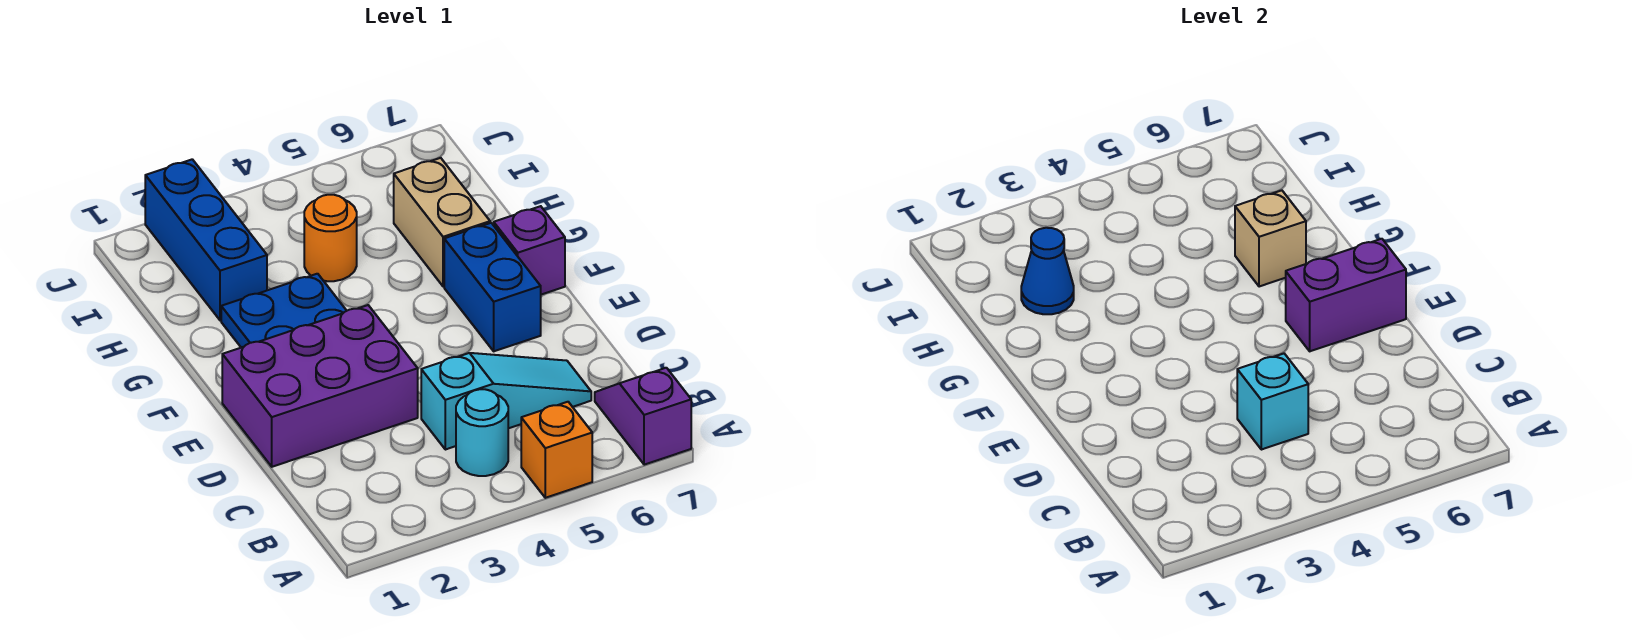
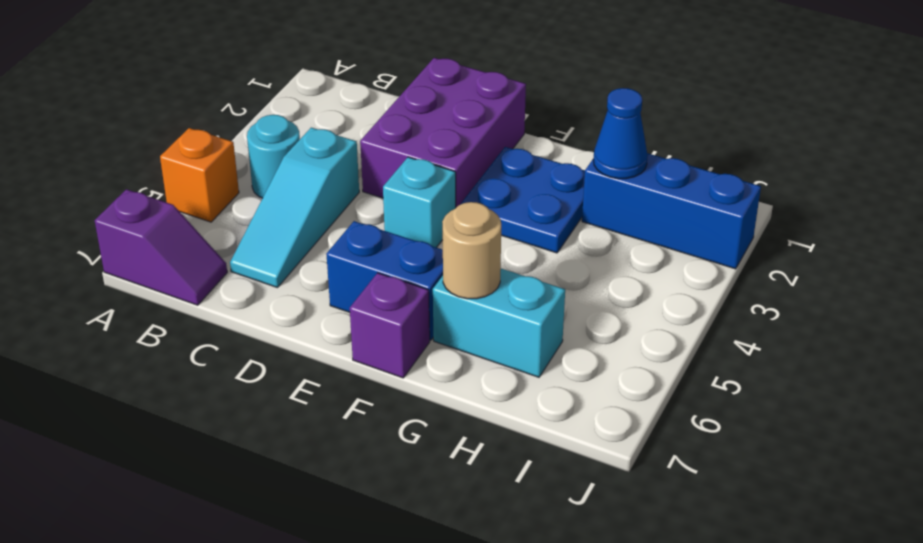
cyan 1x1 brick [1237,354,1308,450] -> cyan 1x1 brick moved to [383,157,456,248]
purple 1x2 brick [1286,239,1406,351] -> none
tan 1x2 brick [394,158,490,287] -> cyan 1x2 brick [433,269,565,377]
tan 1x1 brick [1235,190,1306,287] -> tan 1x1 round brick [442,202,501,299]
orange 1x1 round brick [304,195,357,281] -> none

